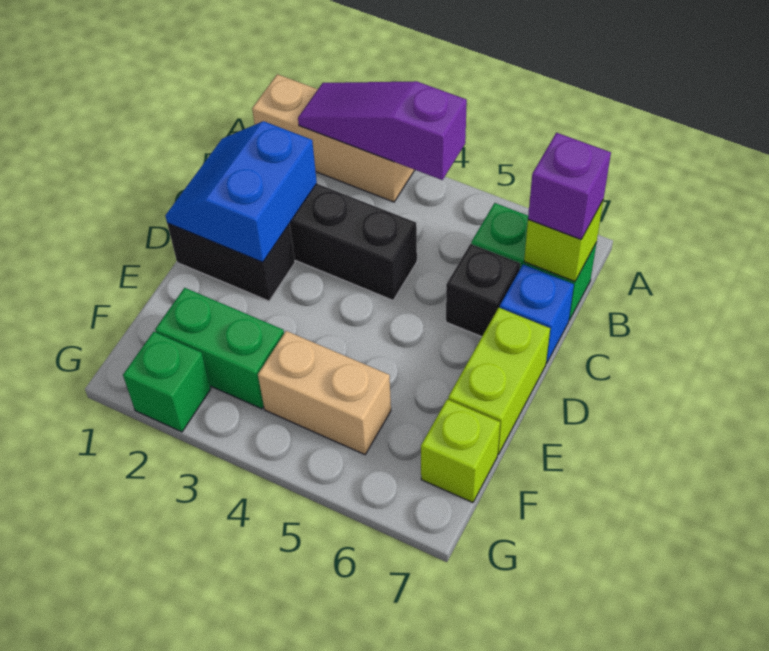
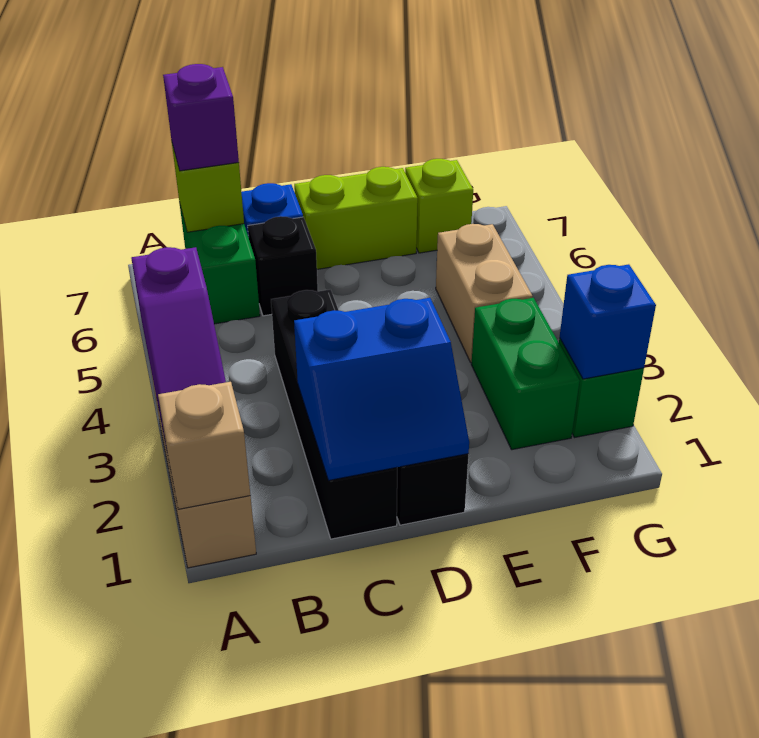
none -> tan 1x1 brick [158,382,250,509]
none -> blue 1x1 brick [560,264,656,379]

